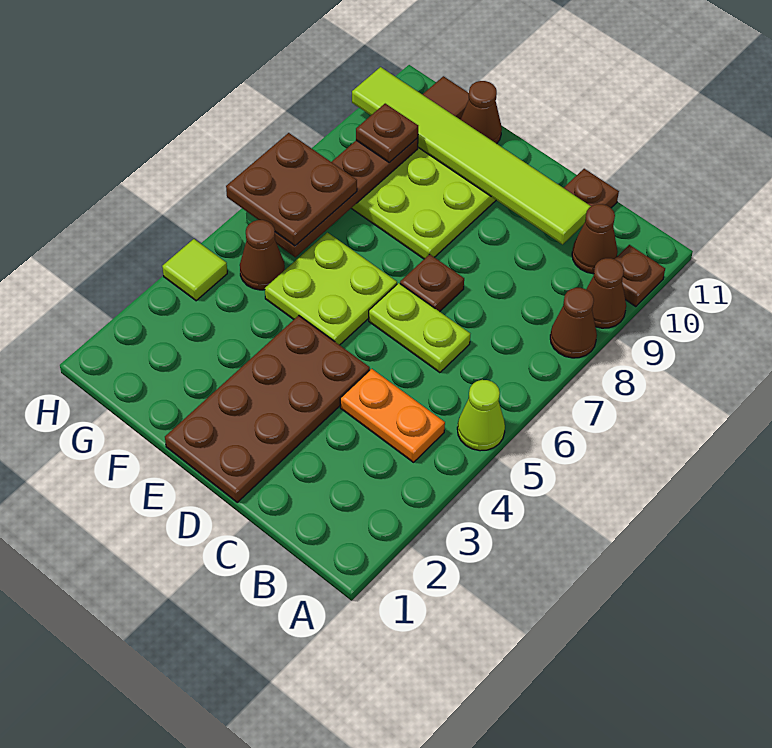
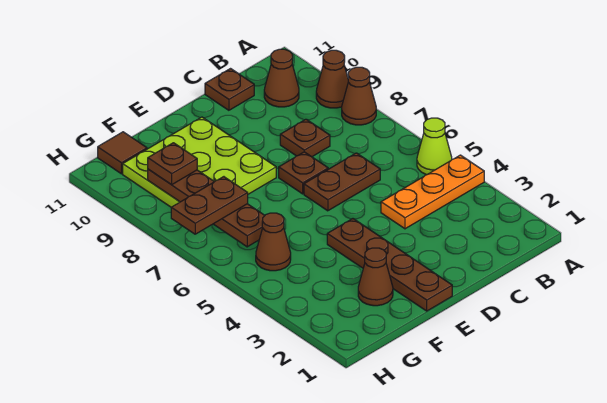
brown 1x1 plate [615,245,665,307] -> brown 1x1 plate moved to [280,119,330,157]
orange 1x2 plate [340,369,445,462] -> orange 1x3 plate [381,155,484,229]
lime 1x2 plate [369,283,470,373] -> brown 1x2 plate [304,153,380,211]
lime 1x6 tile [352,67,591,244] -> none
brown 2x4 plate [165,316,370,502] -> brown 1x4 plate [327,219,452,311]
lime 2x2 plate [265,233,397,345] -> none
brown 1x1 cone [461,81,502,144] -> brown 1x1 cone moved to [358,248,393,306]
brown 2x2 plate [226,133,357,246] -> brown 1x2 plate [171,177,248,234]
lime 1x1 tile [162,239,227,301] -> none

